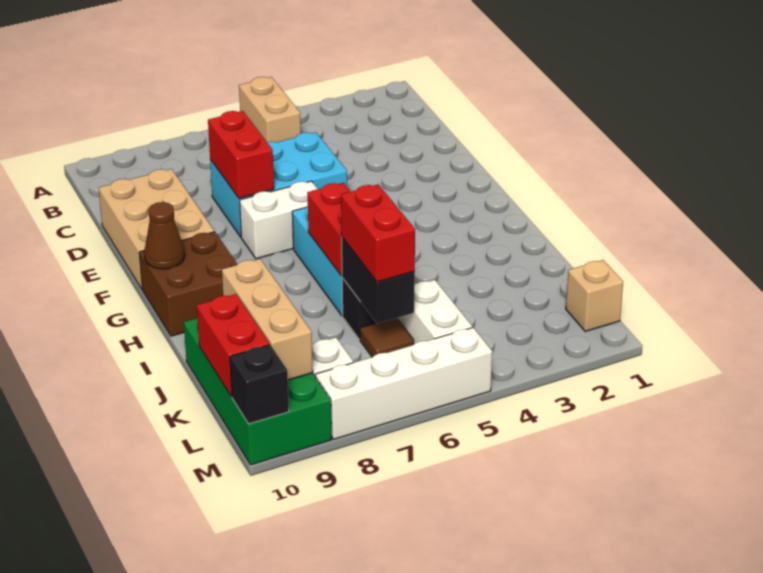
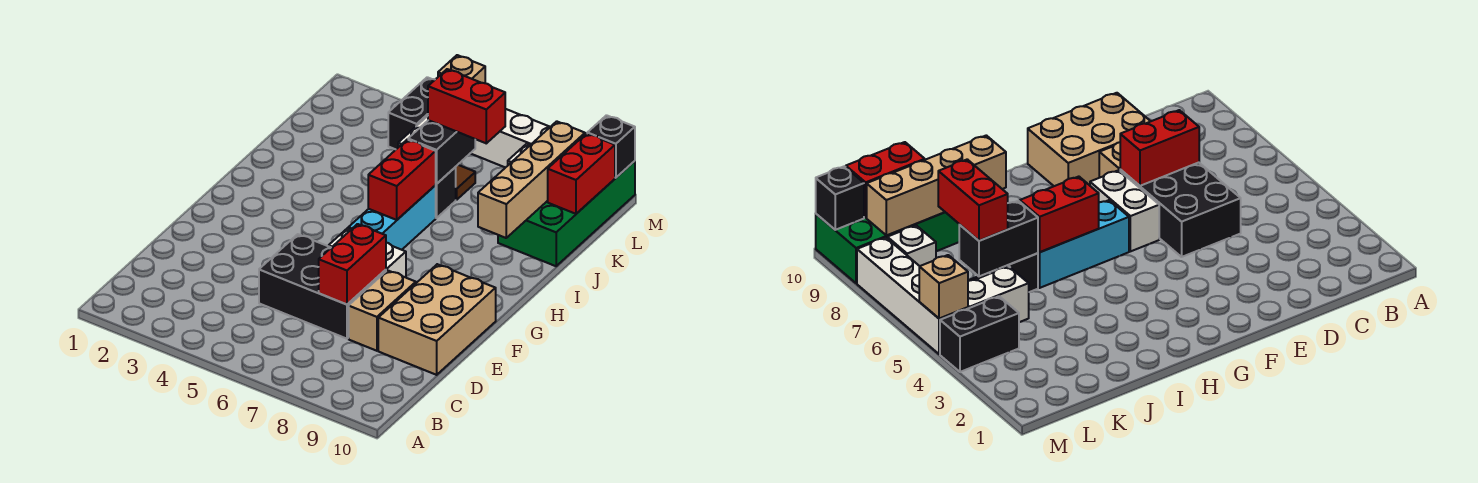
tan 1x2 brick [239,77,301,142] -> tan 1x2 brick moved to [349,270,416,351]
cyan 2x3 brick [210,132,347,237] -> black 2x3 brick [259,234,386,339]
brown 2x2 brick [139,232,237,336] -> none
brown 1x1 cone [144,202,185,269] -> none
red 1x2 brick [341,184,415,282] -> red 1x2 brick turned to [428,69,505,143]
tan 1x3 brick [222,259,313,380] -> tan 1x4 brick [478,121,585,238]
tan 1x1 brick [566,260,623,331] -> tan 1x1 brick moved to [438,55,485,83]
none -> black 1x2 brick [388,77,435,149]

